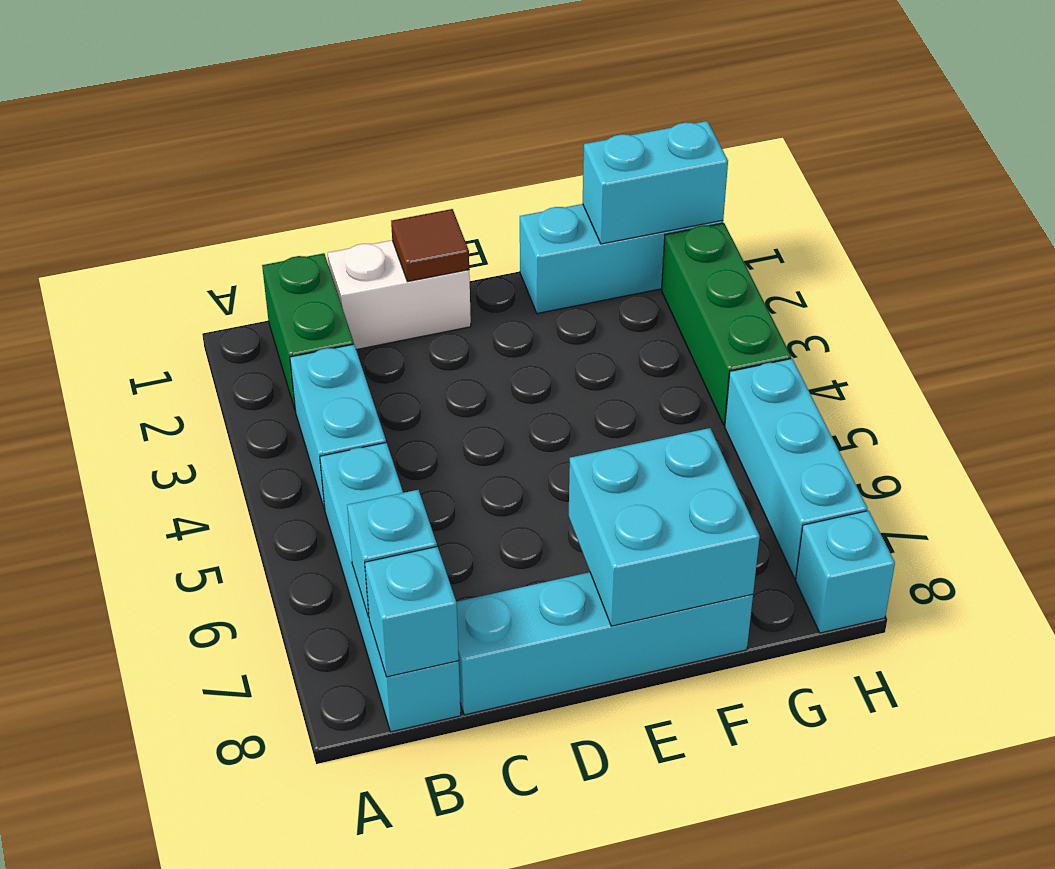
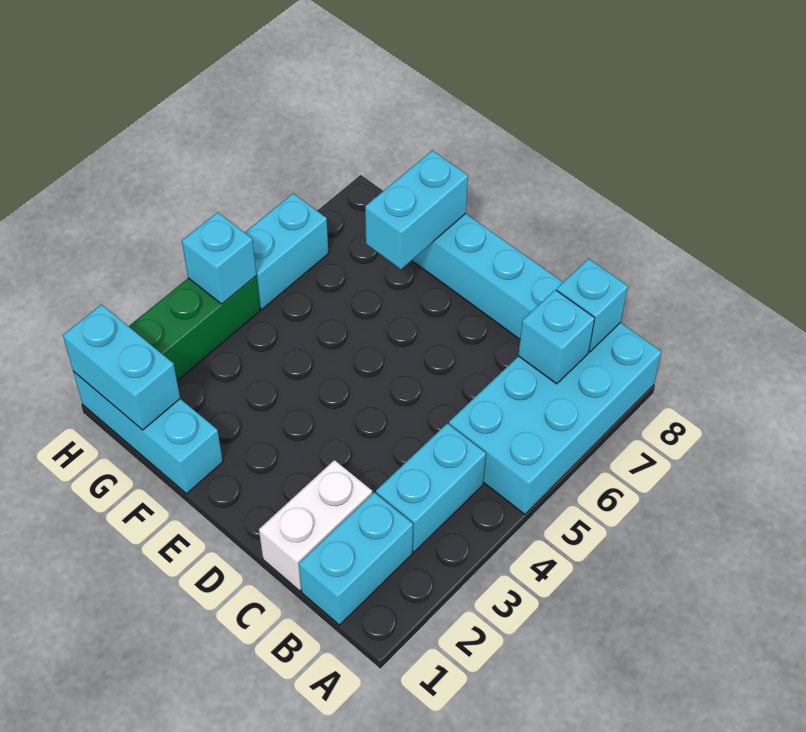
green 1x2 brick [262,253,354,409] -> cyan 1x2 brick [299,492,413,625]
cyan 1x4 brick [320,443,461,732] -> cyan 2x4 brick [449,323,662,514]
white 1x2 brick [328,240,471,349] -> white 1x2 brick turned to [259,460,372,591]
brown 1x1 tile [391,209,469,282] -> none
cyan 2x2 brick [569,428,760,626] -> cyan 1x2 brick [365,150,468,269]
cyan 1x3 brick [725,359,867,578] -> cyan 1x2 brick [245,194,328,309]
cyan 1x1 brick [796,511,895,633] -> cyan 1x1 brick moved to [182,212,256,304]

